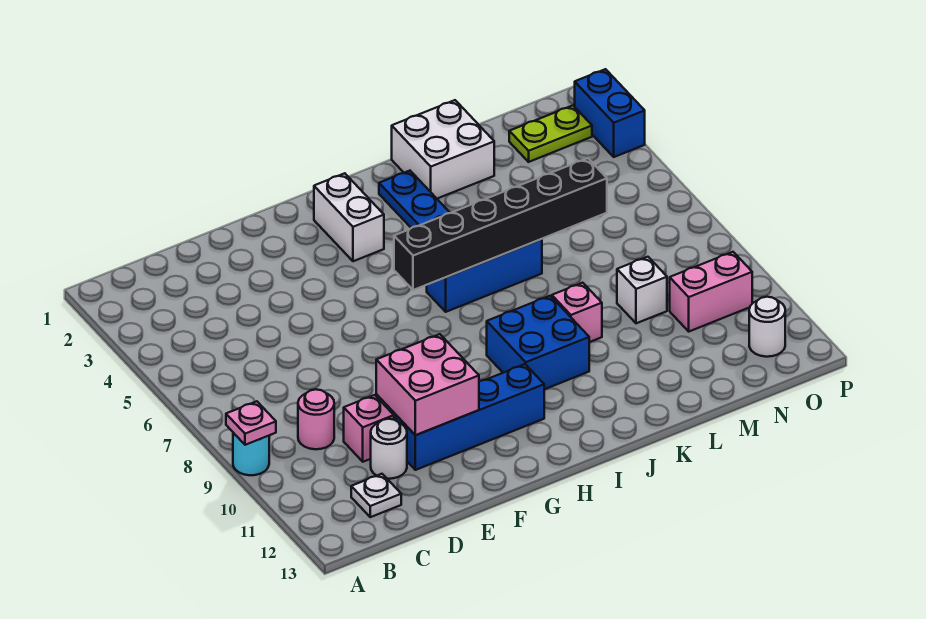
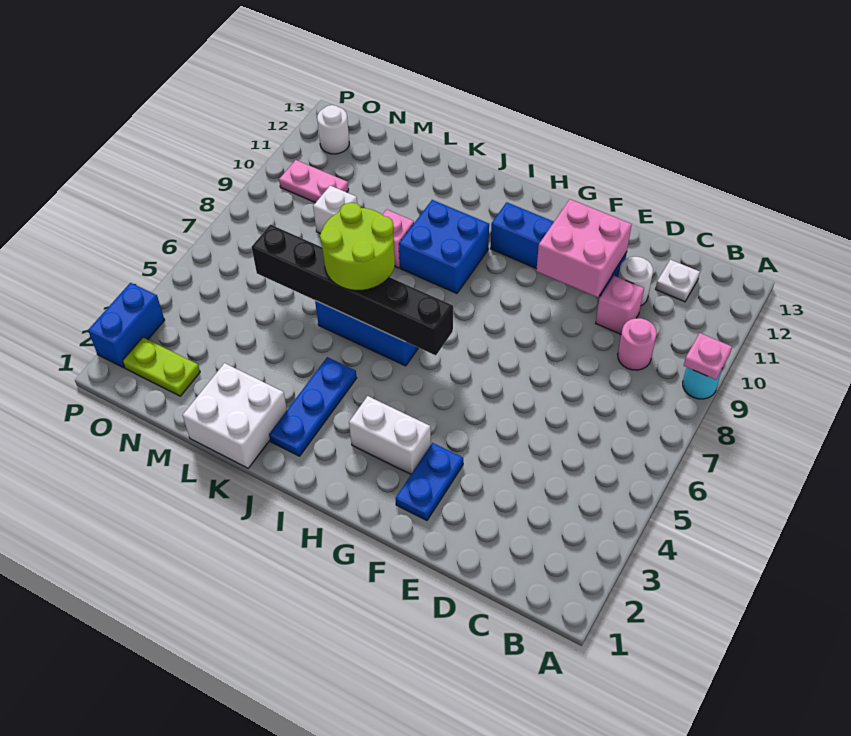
none -> blue 1x2 plate [396,443,463,520]
white 1x2 brick [314,173,384,261] -> white 1x2 brick turned to [349,396,431,474]
none -> lime 2x2 round brick [320,202,395,290]
pink 1x2 brick [670,252,752,331] -> pink 1x2 plate [279,160,349,203]

